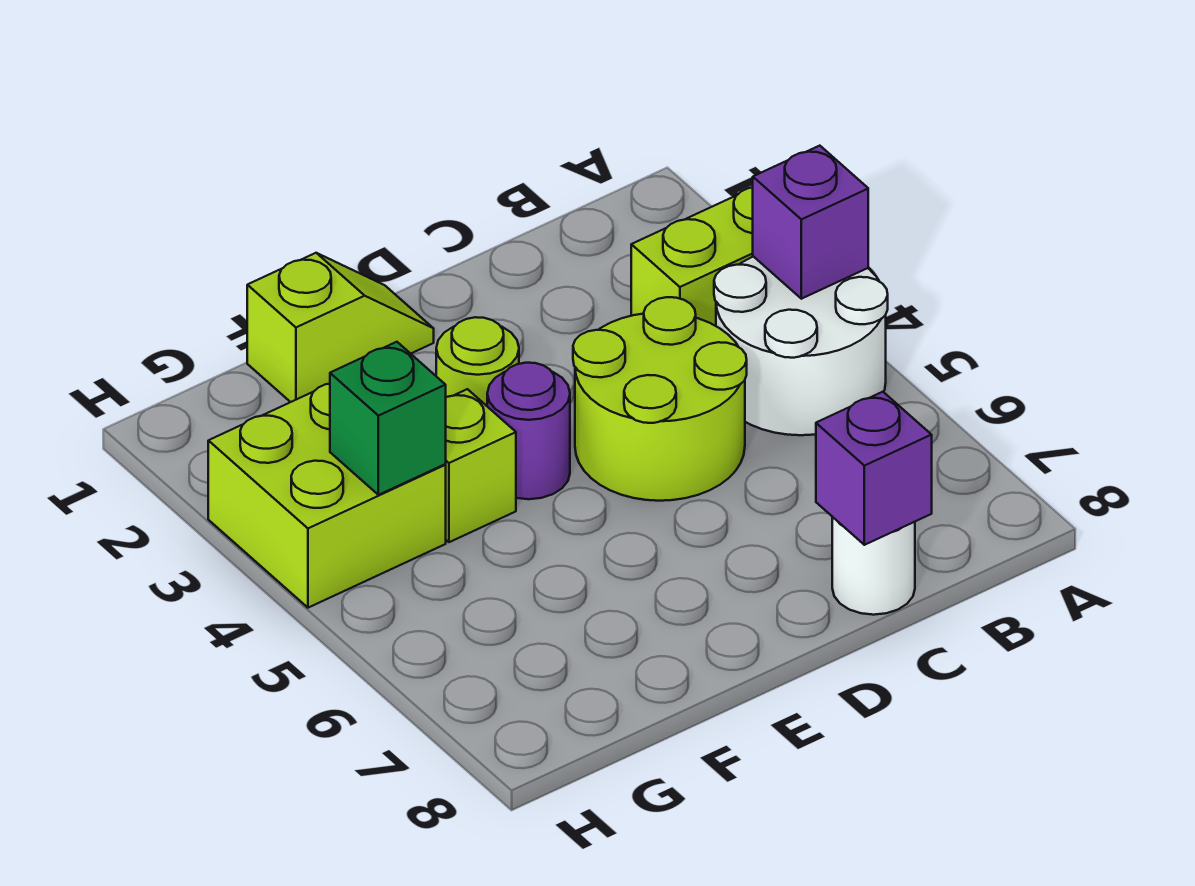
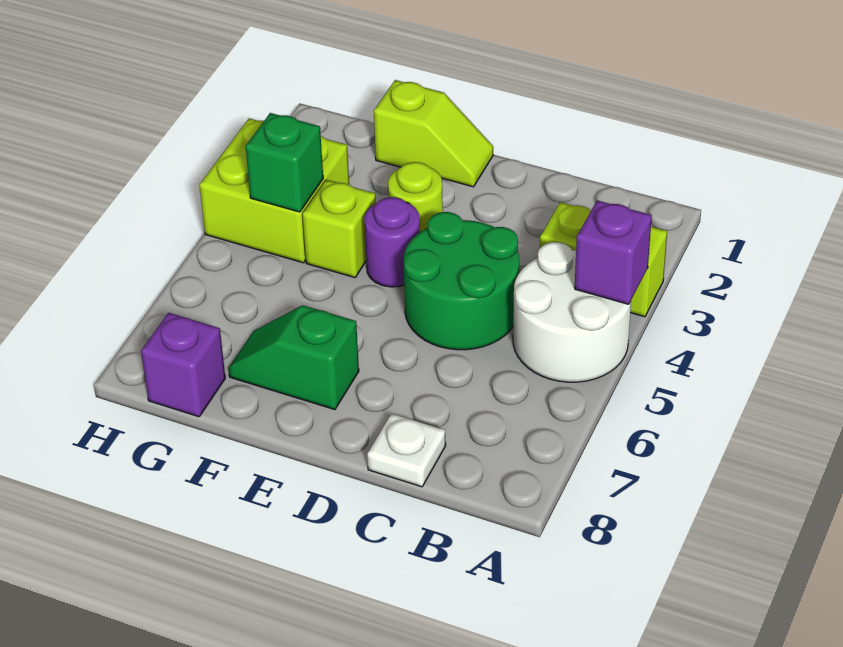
lime 2x2 round brick [573,297,747,501] -> green 2x2 round brick [404,212,519,350]
white 1x1 round brick [832,517,915,615] -> white 1x1 plate [367,414,446,487]
purple 1x1 brick [816,392,932,545] -> purple 1x1 brick moved to [141,313,225,417]
none -> green 1x2 slope [228,305,359,410]

